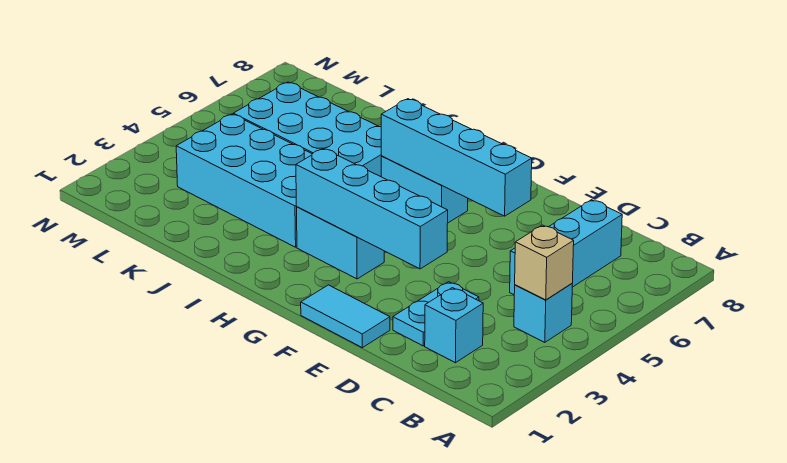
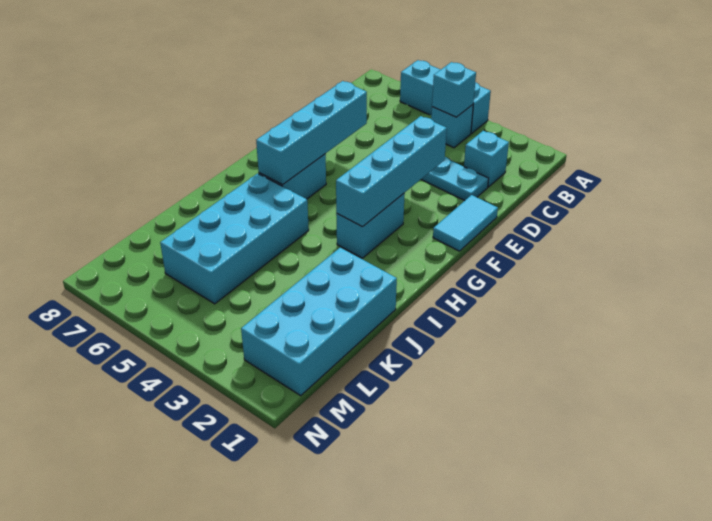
tan 1x1 brick [515,225,574,300] -> cyan 1x1 brick [432,62,476,117]
cyan 1x3 brick [510,200,622,295] -> cyan 1x3 brick moved to [400,60,491,134]
cyan 2x4 brick [176,114,312,247] -> cyan 2x4 brick moved to [241,247,397,396]

